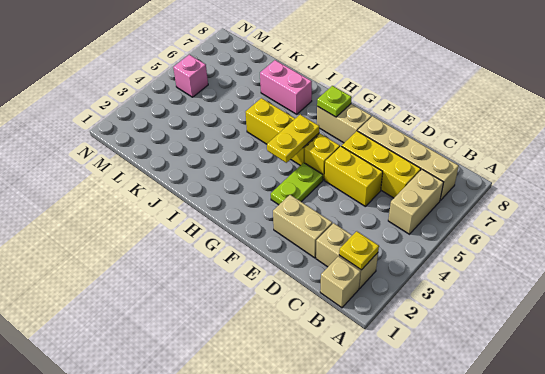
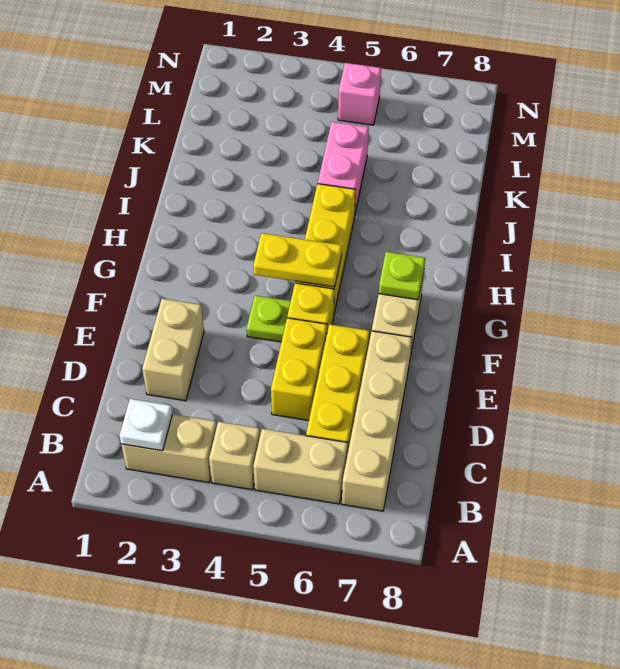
tan 1x1 brick [320,256,361,308] -> tan 1x1 brick moved to [209,422,260,490]
tan 1x2 brick [316,223,378,288] -> tan 1x2 brick turned to [121,414,217,483]
yellow 1x1 plate [339,231,379,270] -> white 1x1 plate [120,399,172,451]
lime 1x2 plate [271,163,323,205] -> lime 1x1 plate [247,295,291,342]
pink 1x2 brick [260,60,312,114] -> pink 1x2 brick moved to [318,122,369,213]

